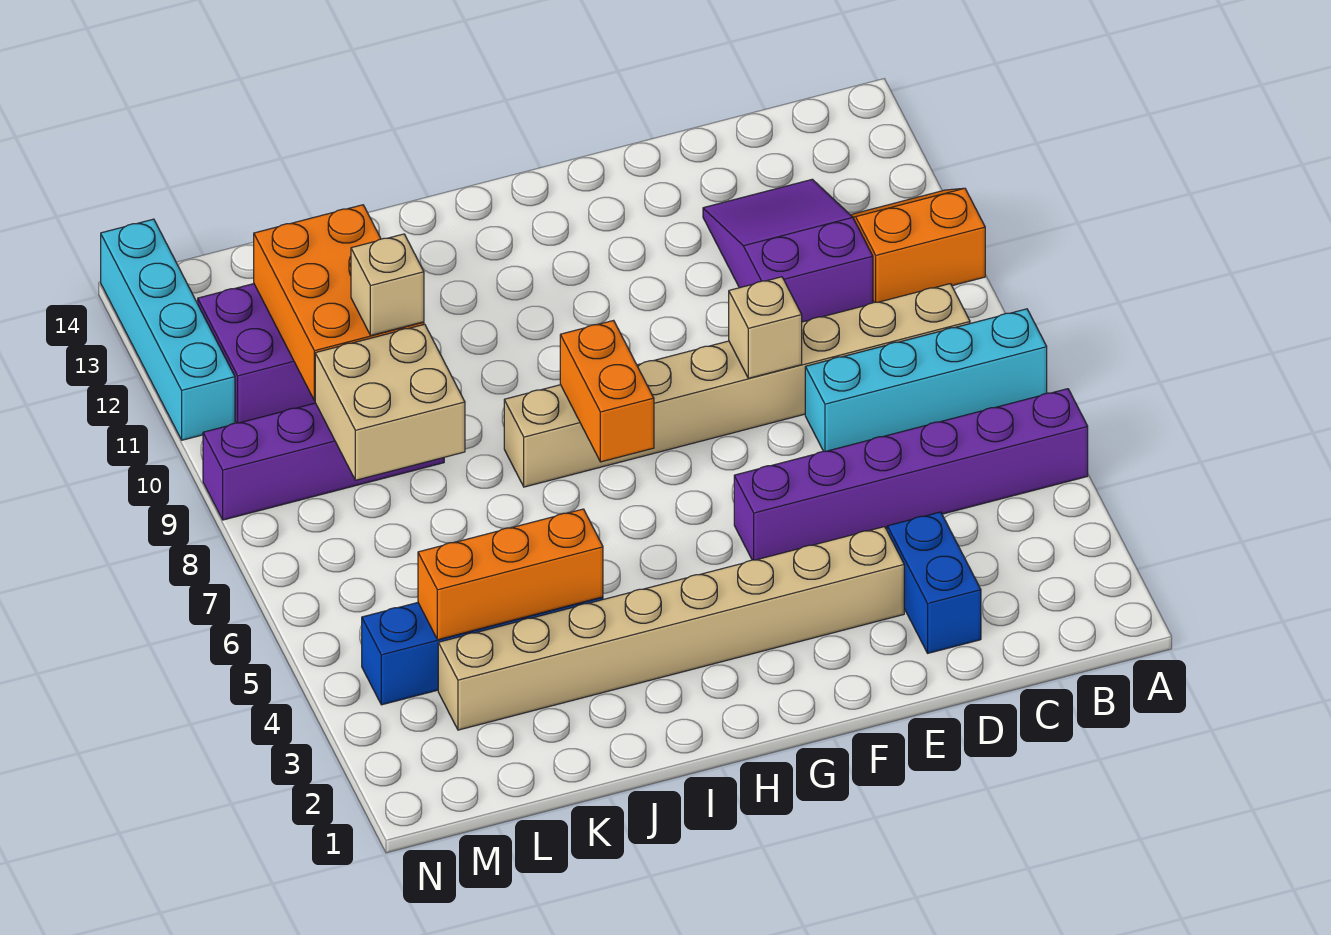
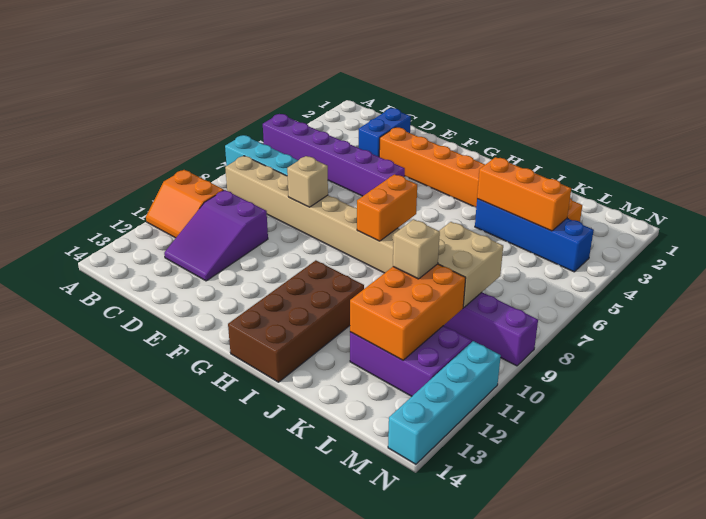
tan 1x8 brick [438,527,904,730] -> orange 1x8 brick [379,127,582,222]
none -> brown 2x4 brick [228,260,364,382]

